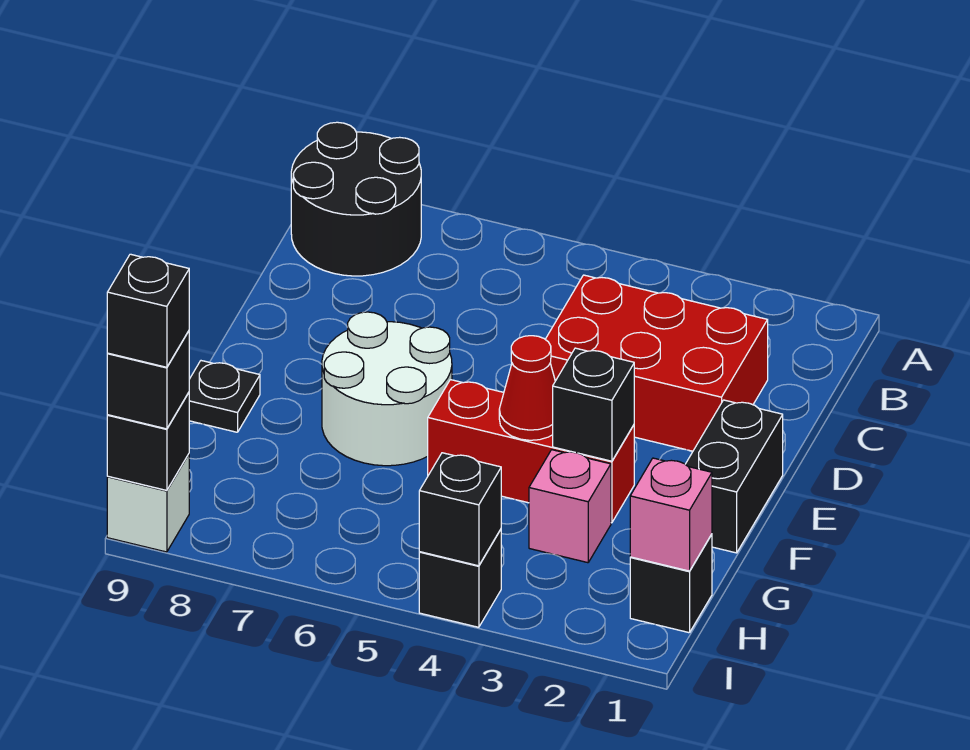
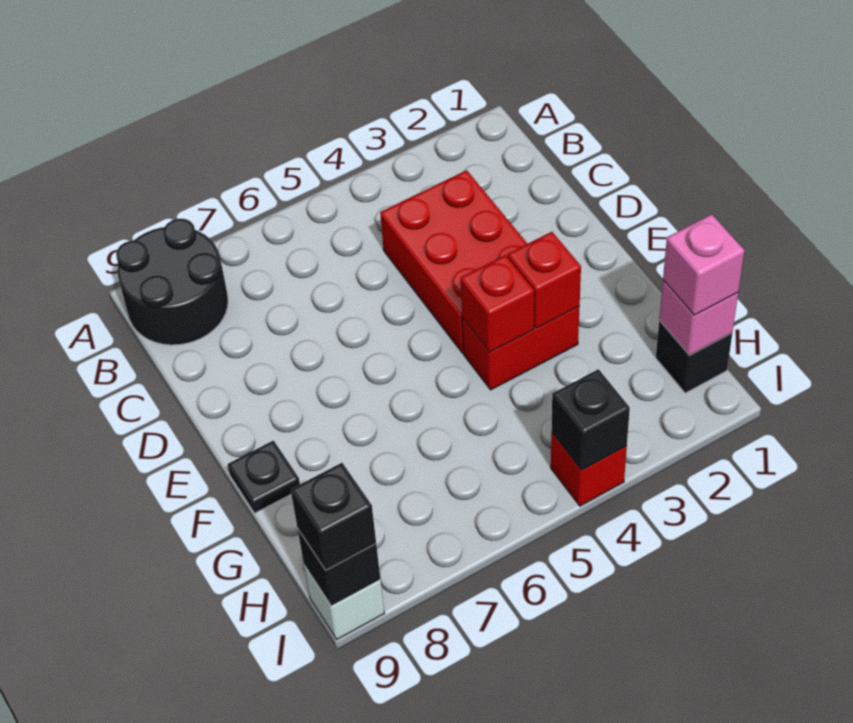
red 2x3 brick [545,275,768,451] -> red 2x3 brick turned to [380,170,527,353]
black 1x2 brick [685,400,783,553] -> none
white 2x2 round brick [322,312,452,466] -> none
red 1x3 brick [428,380,634,523] -> red 1x2 brick [462,307,580,390]
black 1x1 brick [553,348,634,461] -> red 1x1 brick [508,232,581,328]
red 1x1 cone [499,336,555,440] -> red 1x1 brick [461,255,534,352]
pink 1x1 brick [529,450,611,563] -> pink 1x1 brick moved to [663,214,744,315]
black 1x1 brick [419,530,501,627] -> red 1x1 brick [551,433,627,506]
black 1x1 brick [107,254,189,367] -> none

